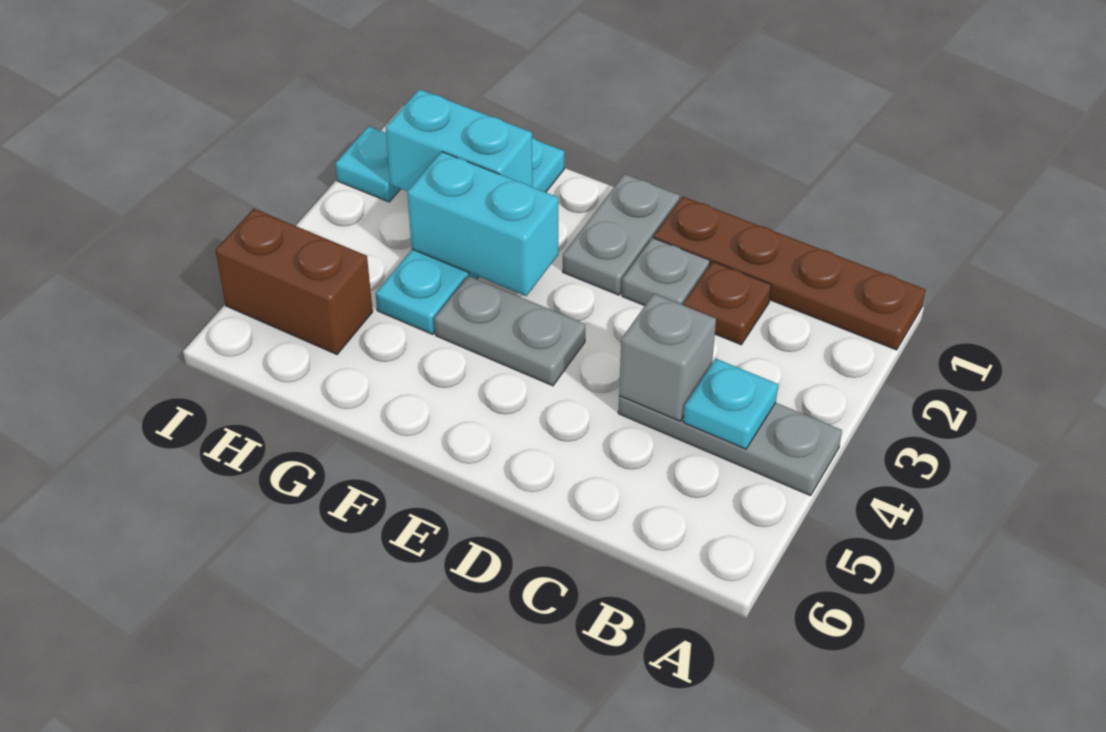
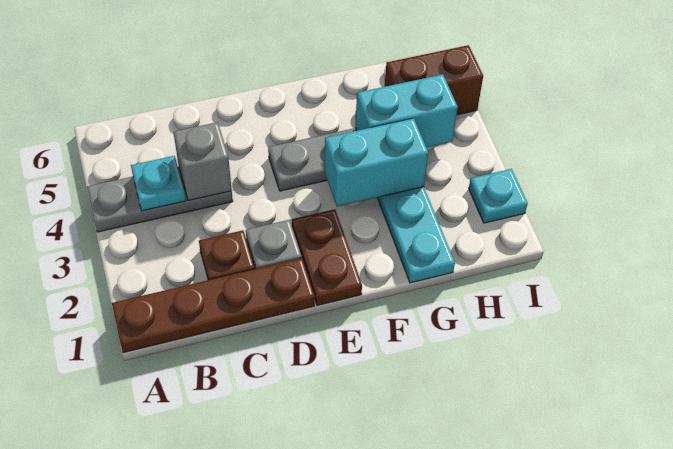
grey 1x2 plate [563,174,680,295] -> brown 1x2 plate [292,209,362,305]
cyan 1x2 brick [386,89,533,191] -> cyan 1x2 brick moved to [355,74,458,147]

